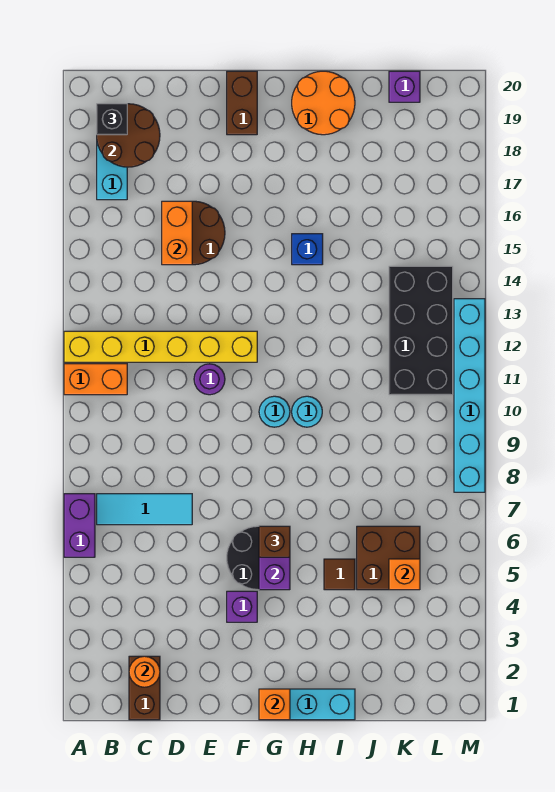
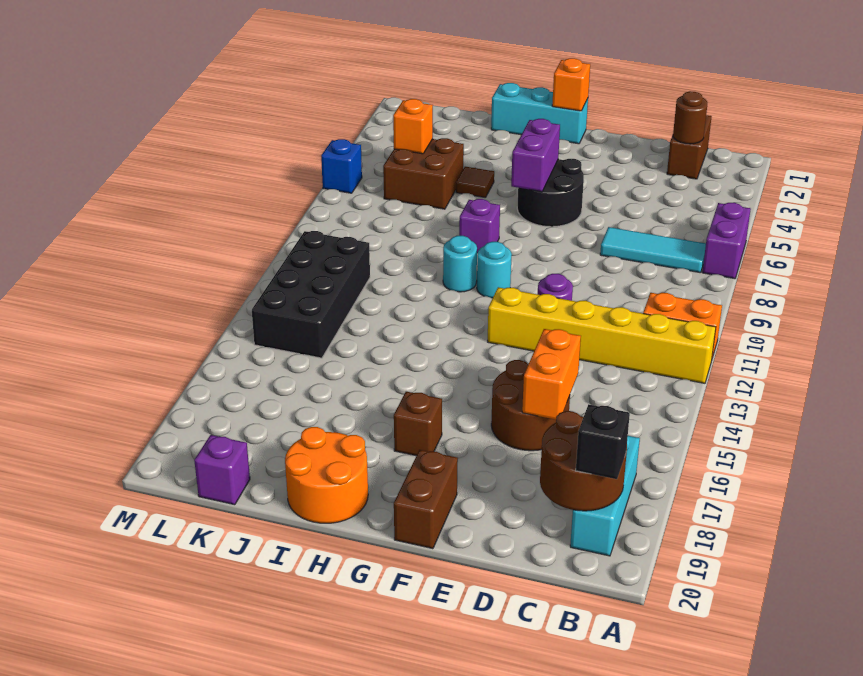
orange 1x1 round brick [129,656,160,687] -> brown 1x1 round brick [673,91,707,144]
purple 1x1 brick [227,591,257,622] -> purple 1x1 brick moved to [459,199,500,254]
brown 1x1 brick [259,526,290,557] -> brown 1x1 brick moved to [394,392,442,456]
blue 1x1 brick [292,234,323,265] -> blue 1x1 brick moved to [321,139,362,193]
cyan 1x6 brick [454,299,485,492] -> none

